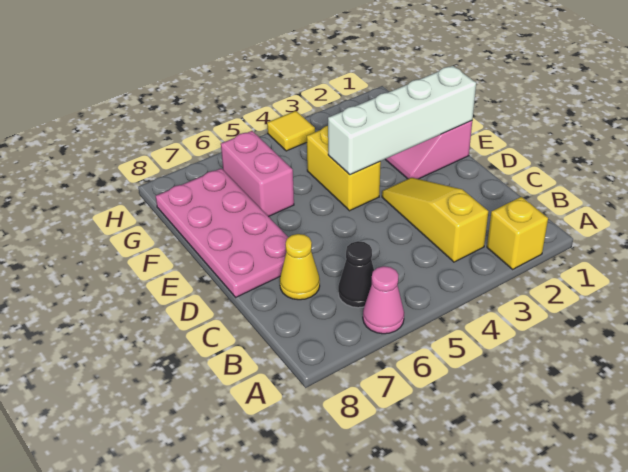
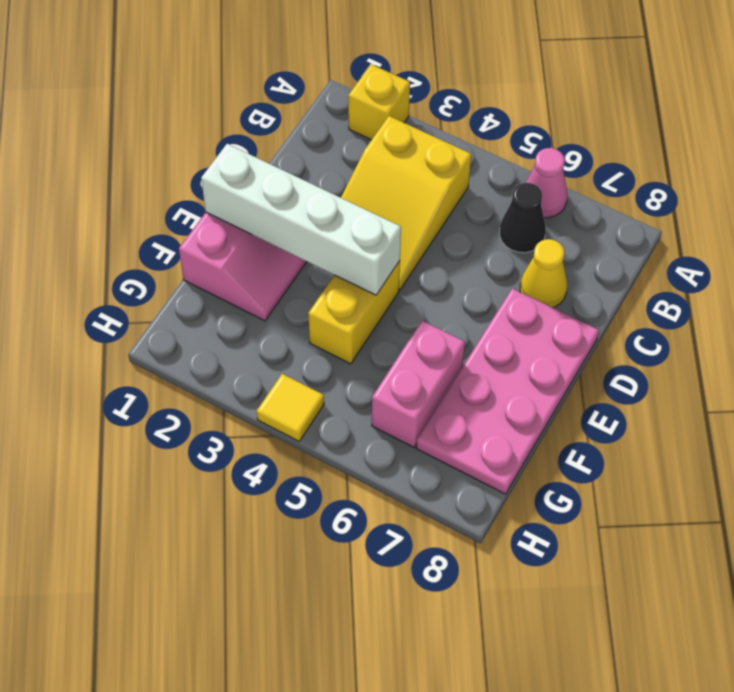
yellow 1x3 slope [382,177,488,262] -> yellow 2x3 slope [341,116,471,290]

